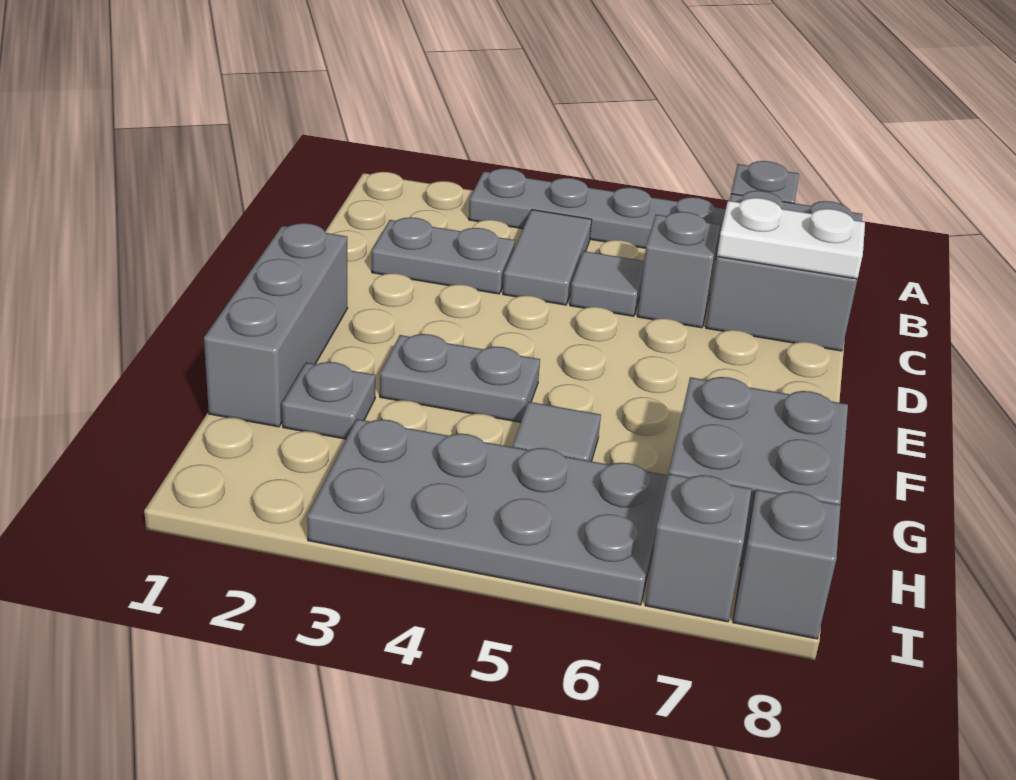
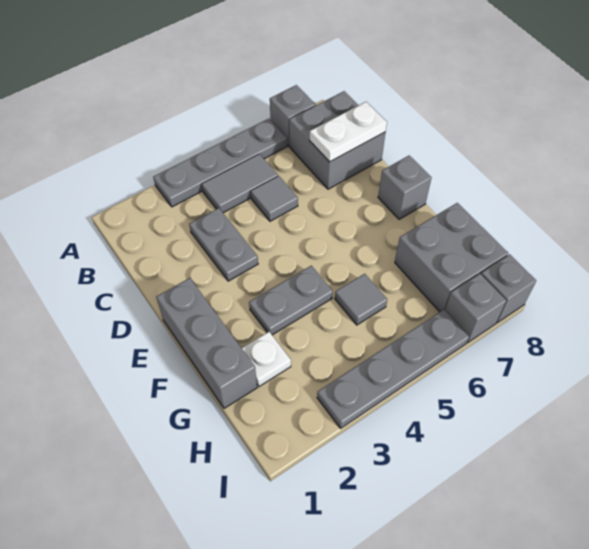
grey 1x2 tile [503,210,592,305] -> grey 1x2 tile turned to [202,154,278,213]
grey 1x2 plate [372,217,515,294] -> grey 1x2 plate turned to [189,208,258,281]
grey 1x1 brick [637,212,720,328] -> grey 1x1 brick moved to [378,156,431,219]
grey 1x1 plate [282,362,375,439] -> white 1x1 plate [242,332,291,386]
grey 2x4 plate [307,419,668,605] -> grey 1x4 plate [317,310,469,428]

